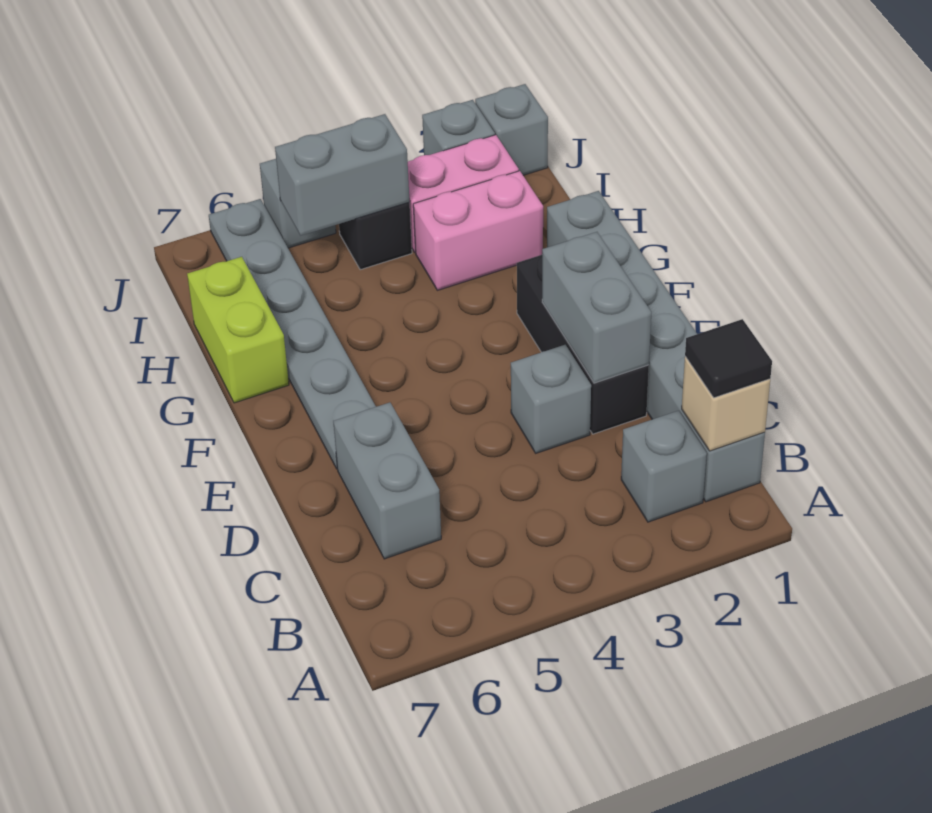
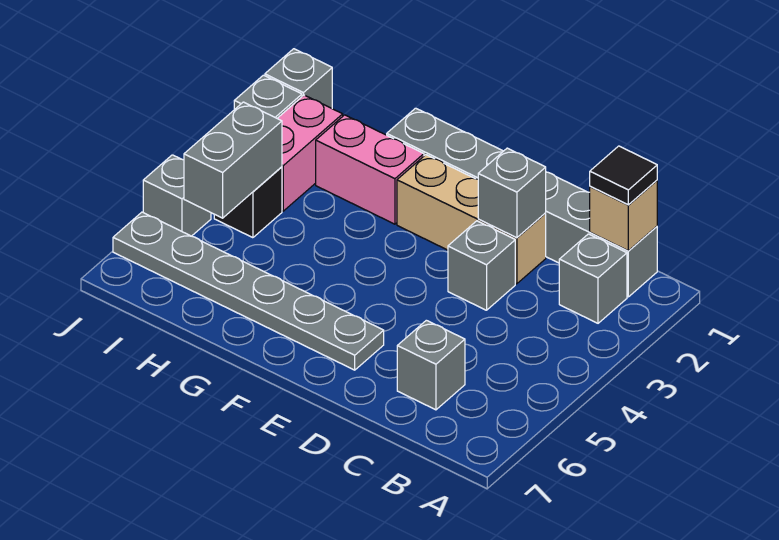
grey 1x2 brick [333,402,441,559] -> grey 1x1 brick [397,320,465,410]
black 1x3 brick [517,255,649,434] -> tan 1x3 brick [397,155,546,284]
grey 1x2 brick [542,232,651,383] -> grey 1x1 brick [478,148,546,238]
lime 1x2 brick [187,257,289,403] -> none
pink 1x2 brick [413,171,543,290] -> pink 1x2 brick turned to [316,115,424,224]

